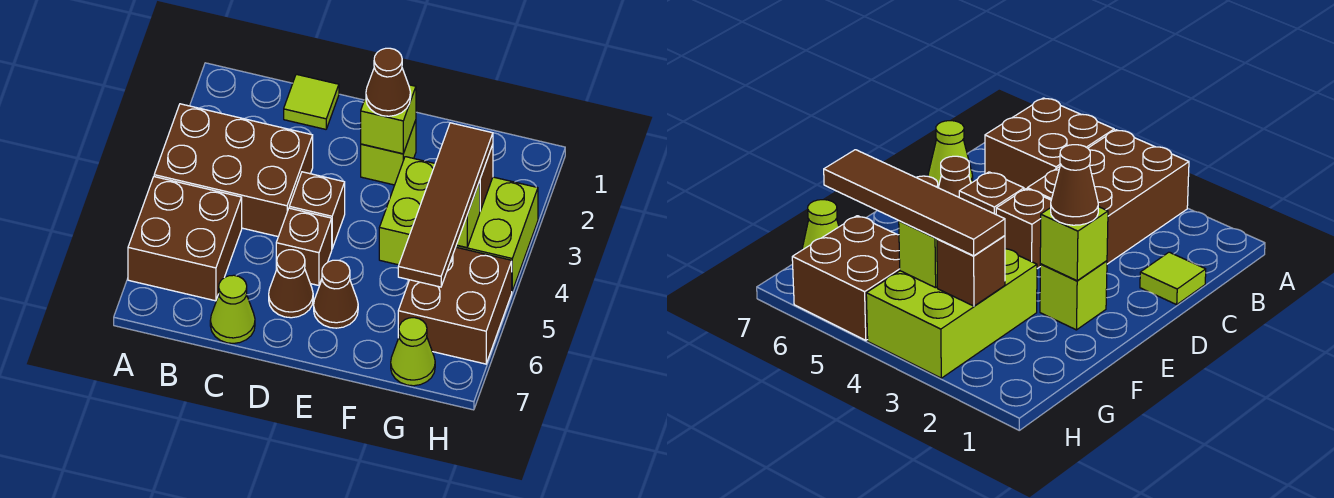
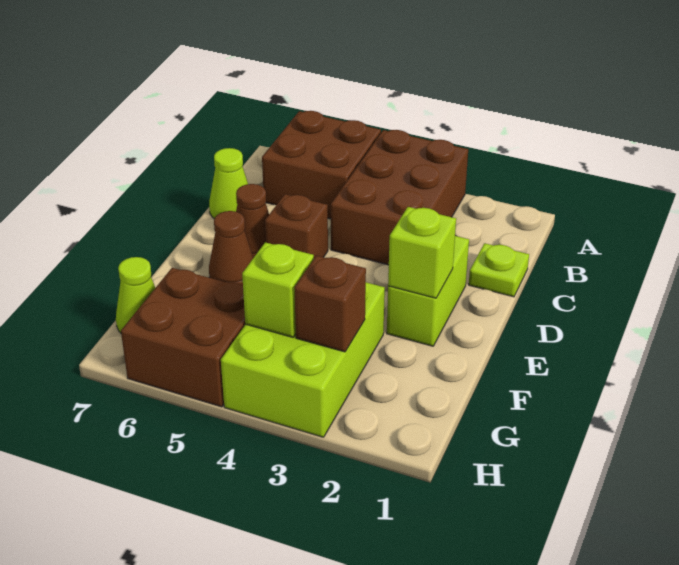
lime 1x1 tile [284,74,339,129] -> lime 1x1 plate [469,243,529,297]
brown 1x1 brick [289,172,345,248] -> none
lime 1x1 brick [361,120,416,185] -> lime 1x2 brick [387,236,469,346]
brown 1x1 cone [366,48,411,116] -> none
brown 1x4 tile [398,123,493,287] -> none

